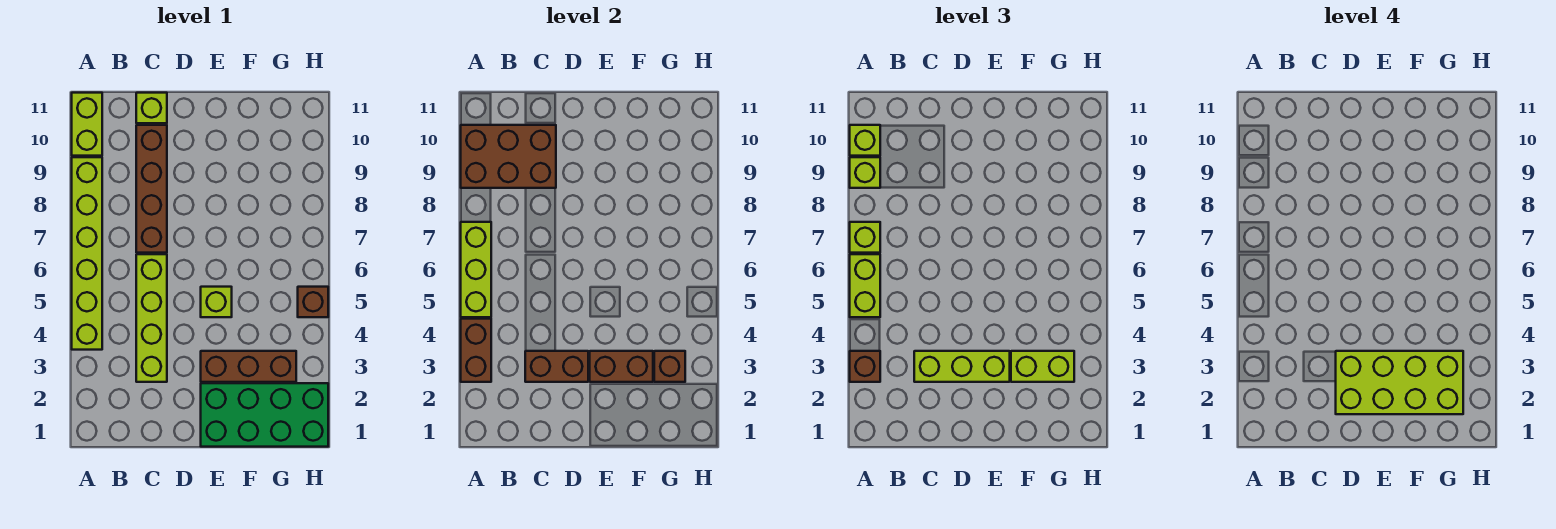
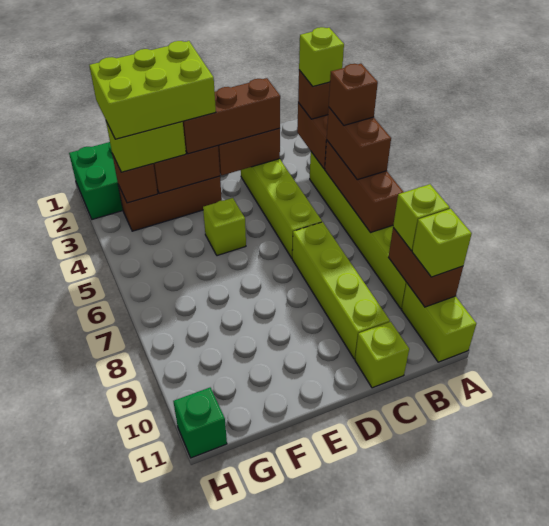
lime 1x3 brick [461,222,491,317] -> brown 1x3 brick [325,141,404,233]
lime 1x2 brick [850,254,880,317] -> brown 1x2 brick [327,108,391,180]
lime 1x1 brick [850,222,880,253] -> lime 1x1 brick moved to [299,27,344,87]
brown 2x3 brick [461,125,556,188] -> brown 1x2 brick [388,228,463,307]
lime 1x3 brick [914,351,1010,382] -> brown 1x3 brick [183,78,280,154]
brown 1x4 brick [136,125,167,253] -> lime 1x4 brick [292,222,390,359]
lime 2x4 brick [1336,351,1463,414] -> lime 2x3 brick [89,41,216,139]
brown 1x1 brick [298,287,328,317] -> brown 1x1 brick moved to [329,64,378,125]
none -> green 1x1 brick [173,388,227,458]

